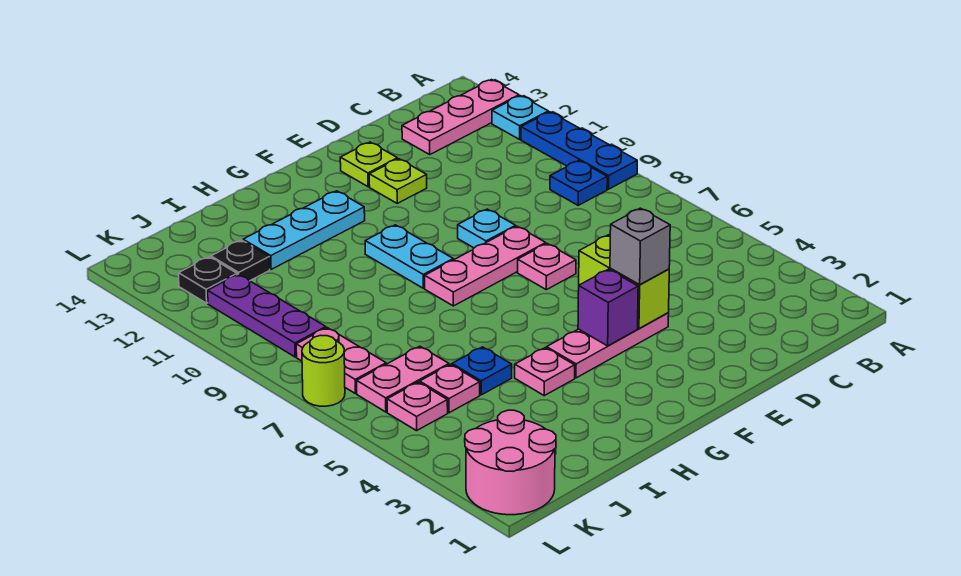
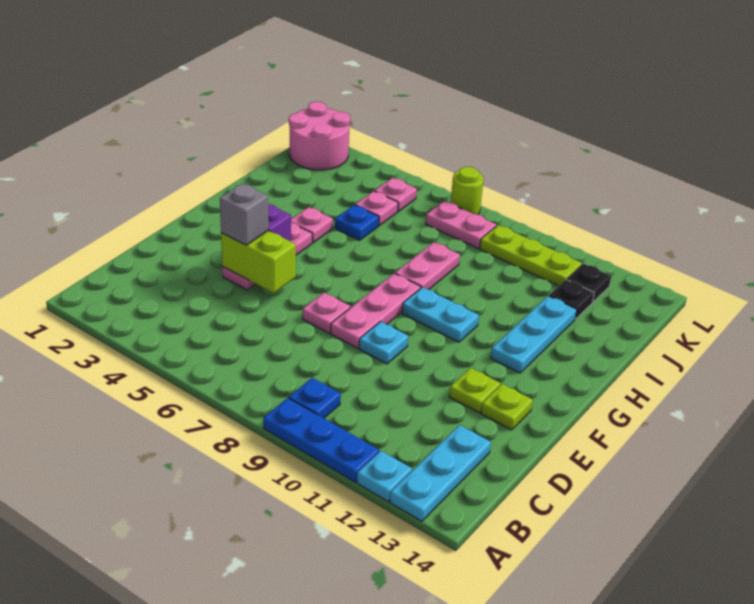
pink 1x3 plate [402,80,519,154] -> cyan 1x3 plate [390,425,491,521]
pink 1x2 plate [357,346,449,412] -> pink 1x2 plate moved to [395,242,460,290]
purple 1x3 plate [208,274,326,357] -> lime 1x3 plate [480,225,582,286]

